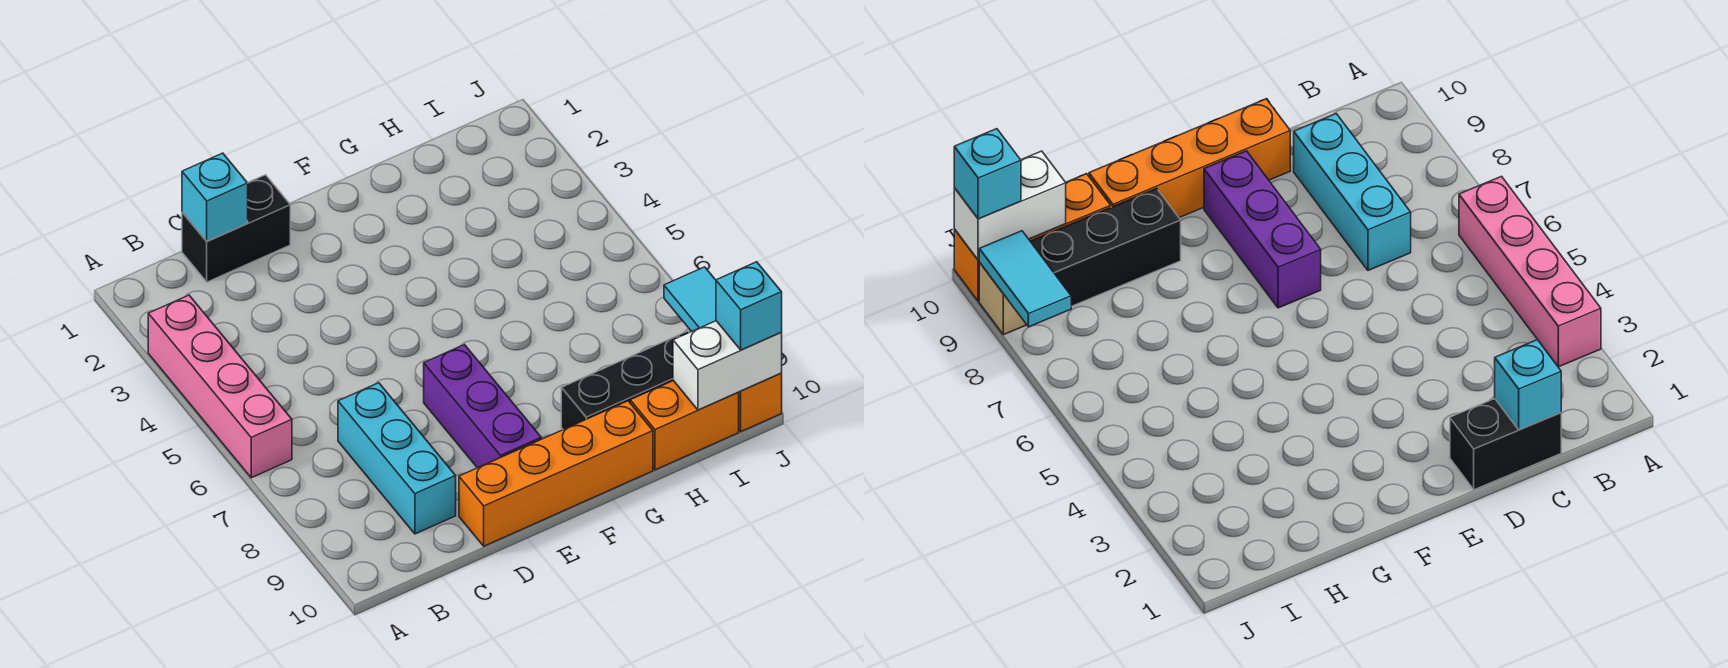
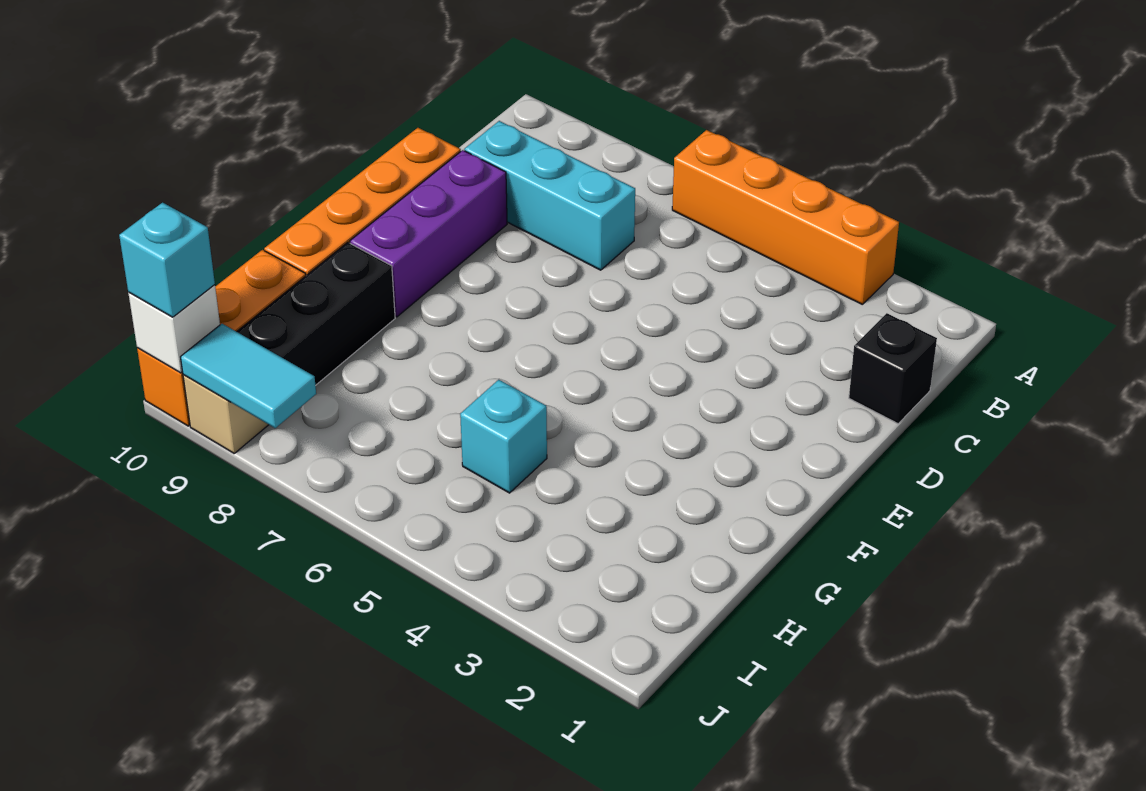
pink 1x4 brick [148,295,292,478] -> orange 1x4 brick [672,130,899,304]
black 1x2 brick [182,175,290,282] -> black 1x1 brick [849,313,937,424]
cyan 1x1 brick [182,153,248,241] -> cyan 1x1 brick moved to [460,380,547,493]
purple 1x3 brick [424,345,541,468] -> purple 1x3 brick turned to [350,150,507,317]
white 1x2 brick [673,321,782,410] -> white 1x1 brick [128,285,220,373]

